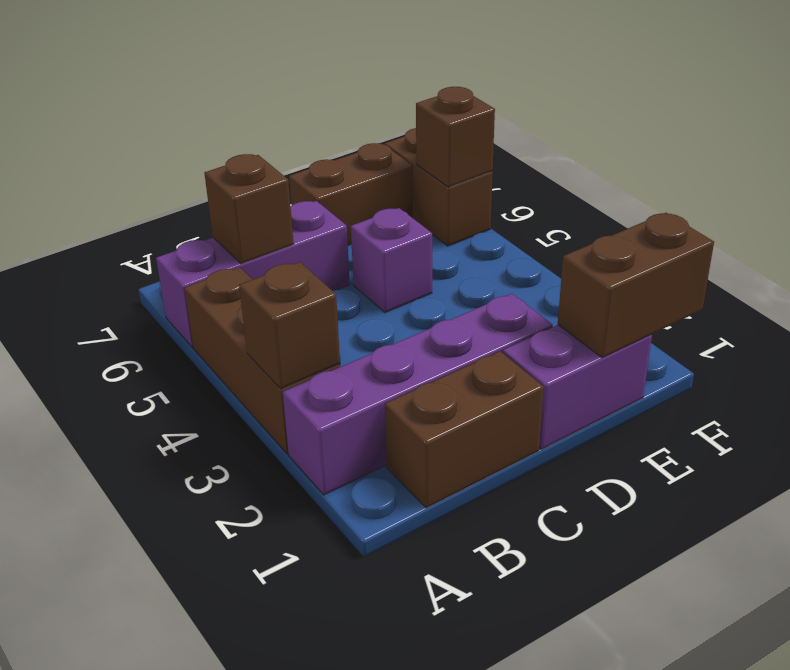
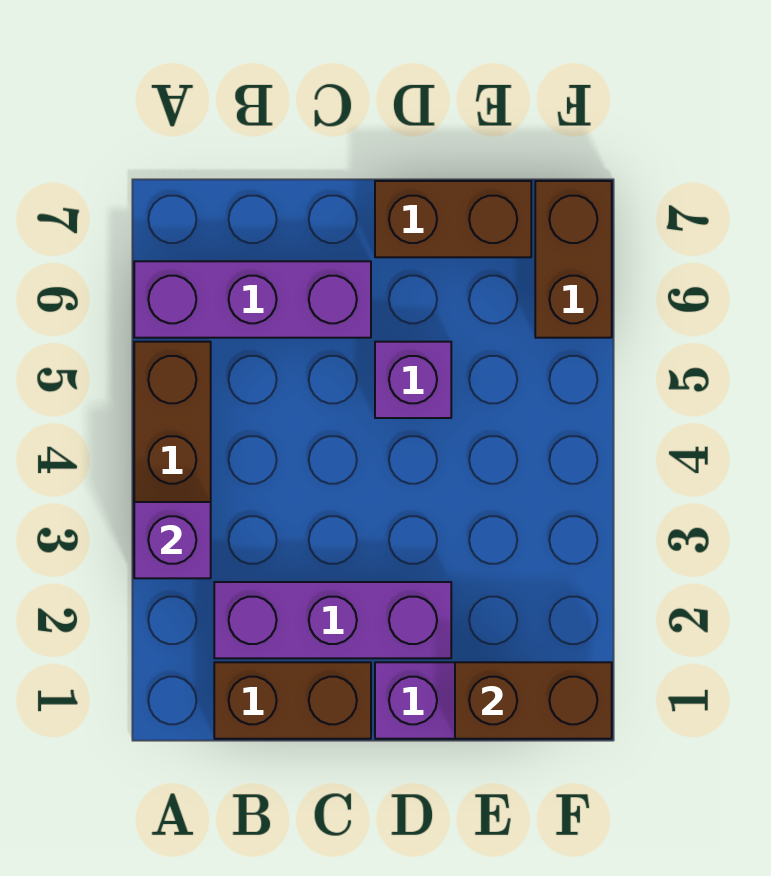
purple 1x4 brick [283,293,553,495] -> purple 1x3 brick [214,582,451,658]
brown 1x1 brick [239,262,340,389] -> purple 1x1 brick [134,502,211,578]
brown 1x1 brick [204,154,294,264] -> none
brown 1x1 brick [416,87,495,187] -> none

